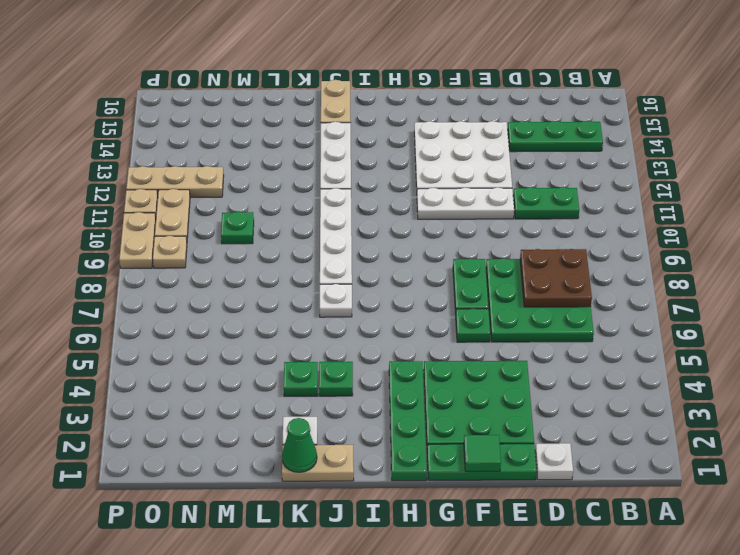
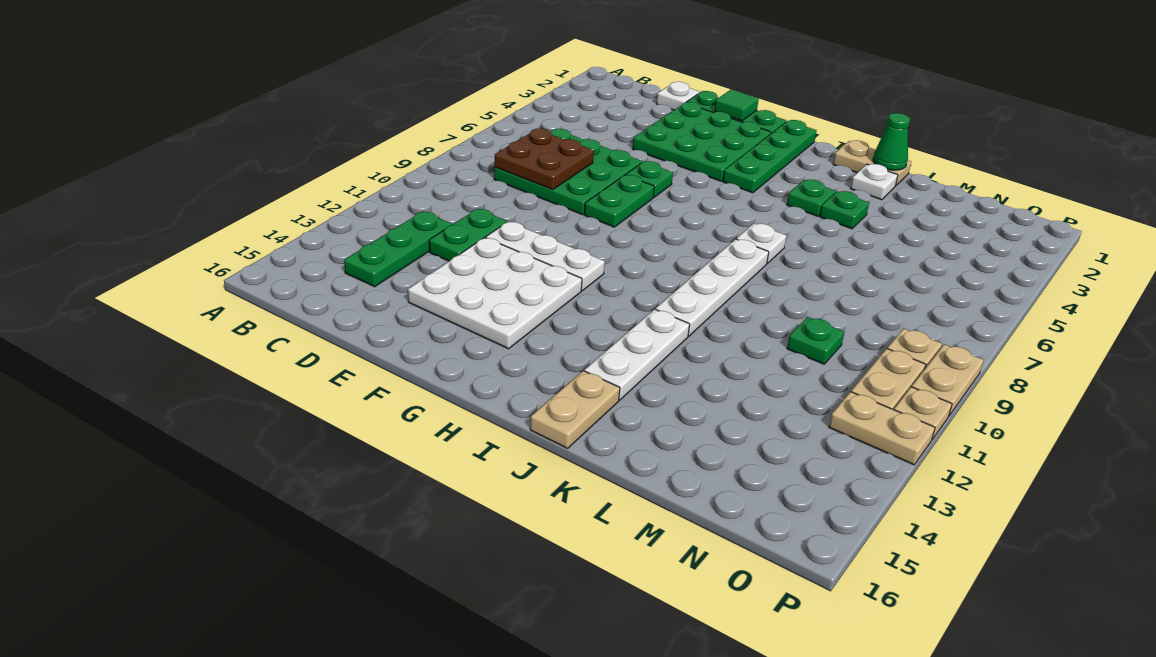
green 1x3 plate [508,121,603,152] -> green 1x3 plate turned to [344,212,452,287]
green 1x2 plate [513,187,579,219] -> green 1x2 plate turned to [429,209,507,261]
tan 1x3 plate [126,166,224,197] -> tan 1x2 plate [829,392,935,465]

